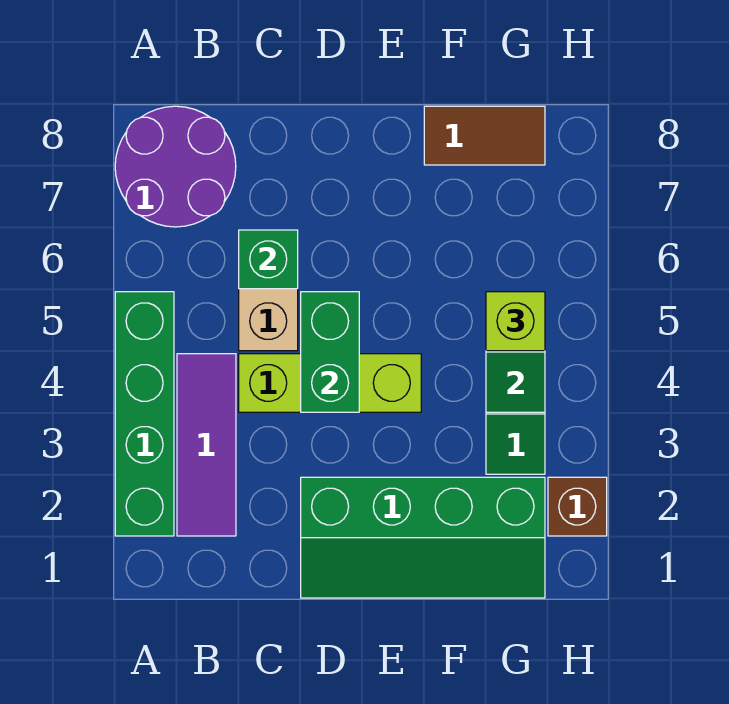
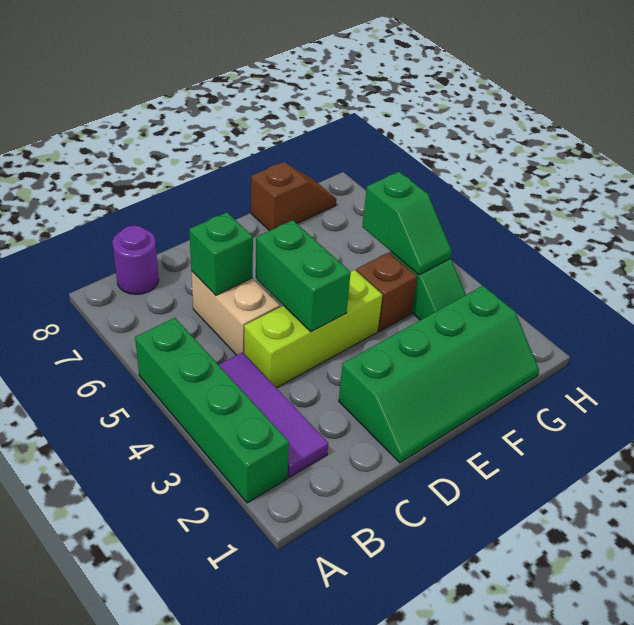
purple 2x2 round brick [115,106,236,227] -> purple 1x1 round brick [112,225,159,295]
brown 1x2 tile [424,106,545,165] -> brown 1x2 slope [251,162,336,231]
lime 1x1 brick [486,292,545,351] -> none
brown 1x1 brick [548,477,607,536] -> brown 1x1 brick moved to [356,253,417,331]

